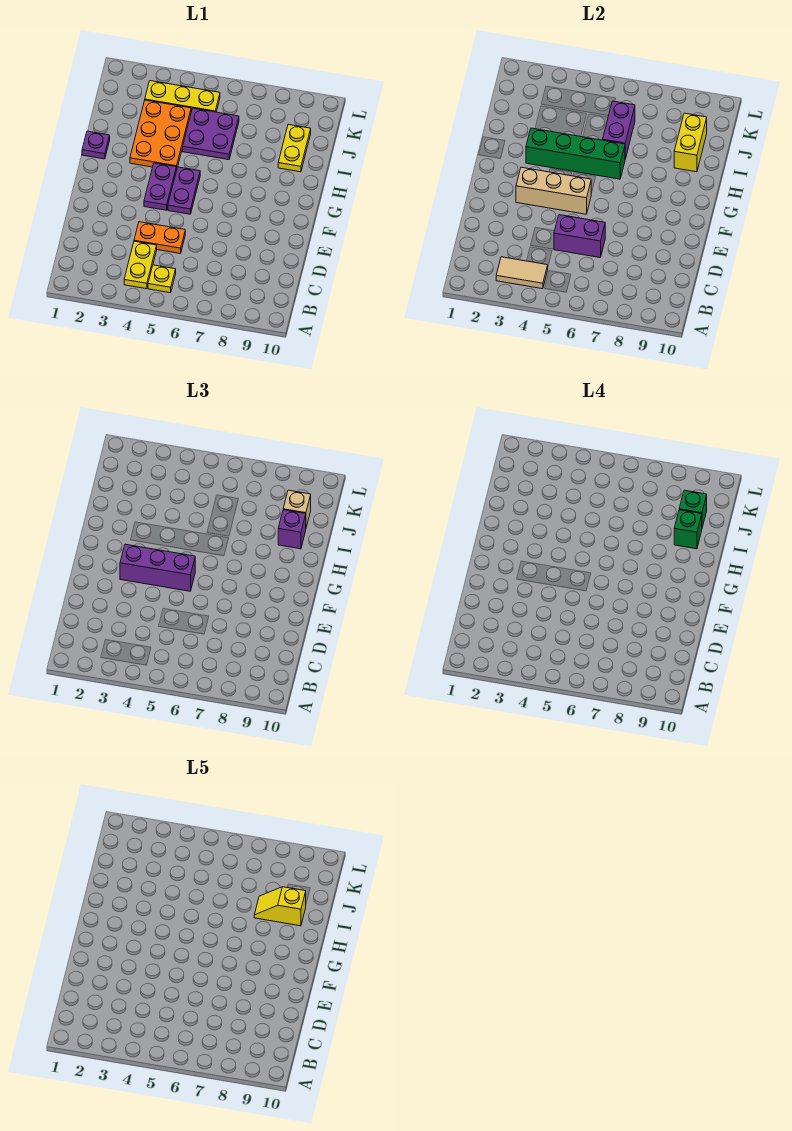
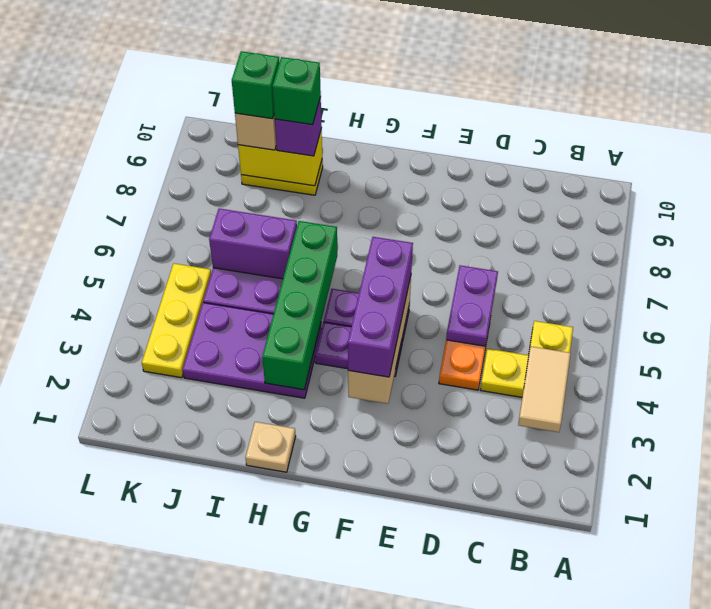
purple 1x2 brick [554,215,605,258] -> purple 1x2 plate [446,265,498,346]
purple 1x1 plate [82,131,110,159] -> tan 1x1 plate [245,422,296,472]
orange 2x3 plate [130,100,191,171] -> purple 2x3 plate [183,303,322,398]
yellow 1x2 slope [254,887,306,926] -> none

